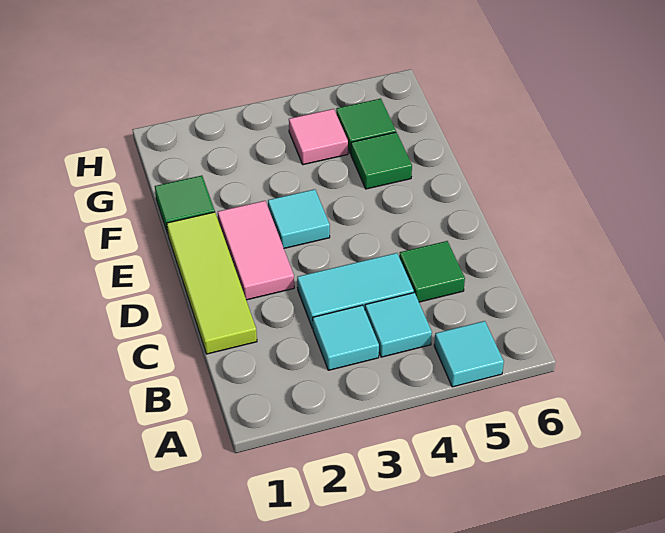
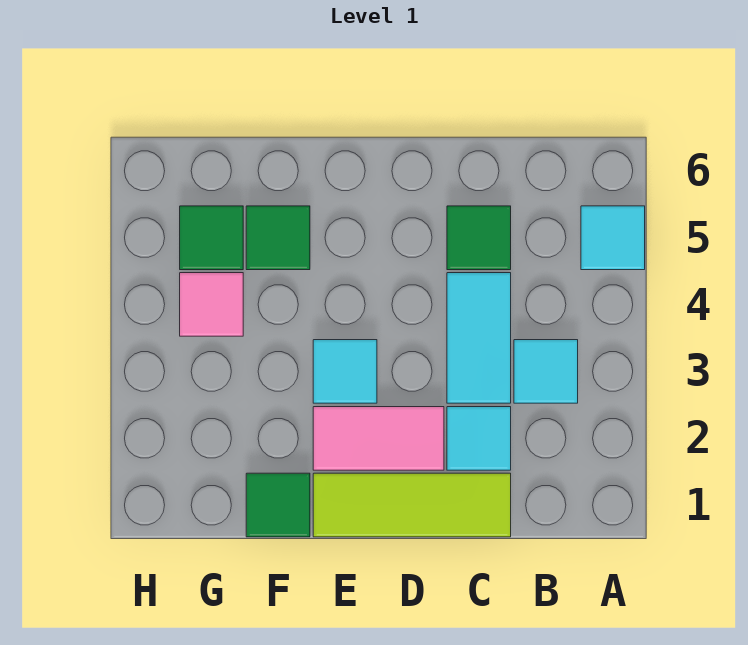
cyan 1x1 tile [365,293,432,357] -> cyan 1x1 tile moved to [447,407,511,470]

